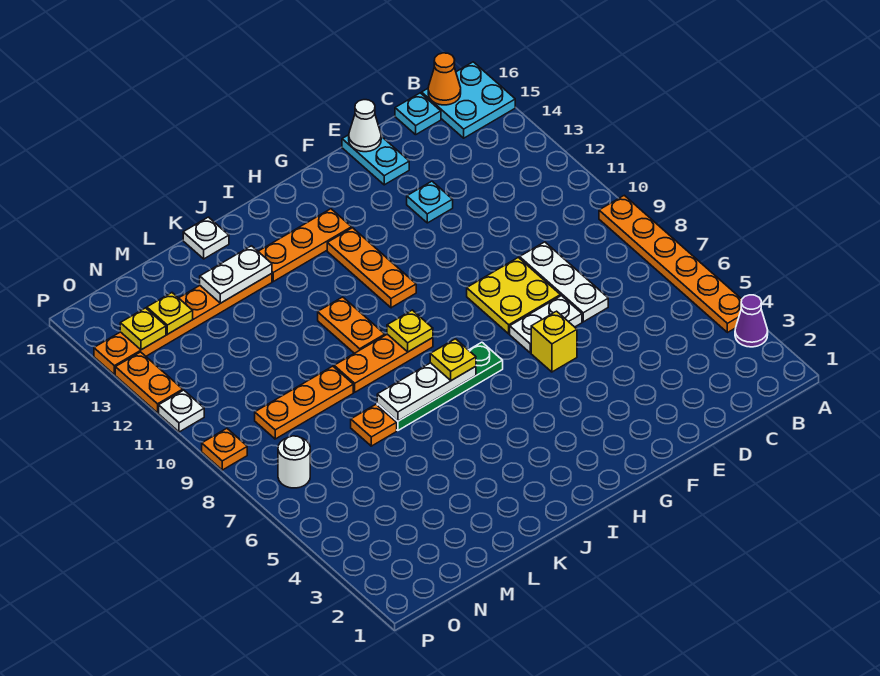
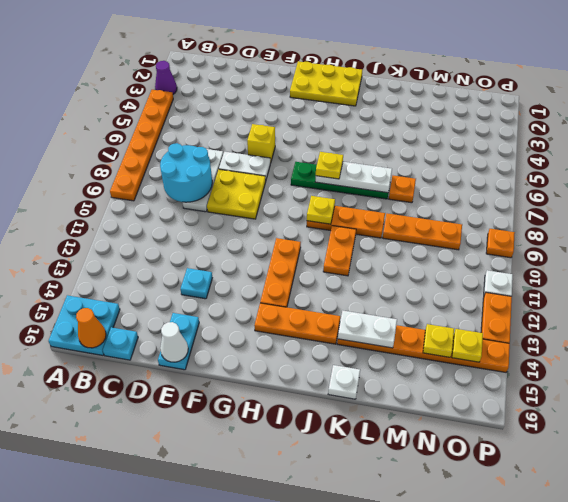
none -> cyan 2x2 round brick [160,143,212,202]
none -> yellow 2x3 plate [290,61,362,106]
white 1x1 round brick [278,436,310,488] -> none

